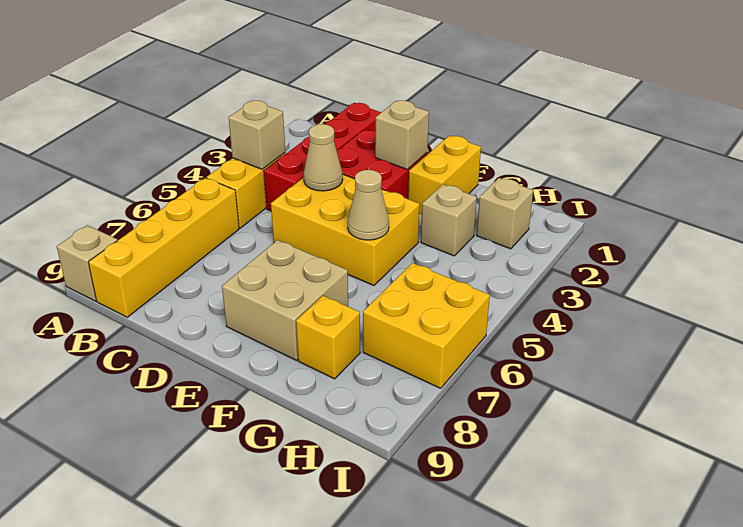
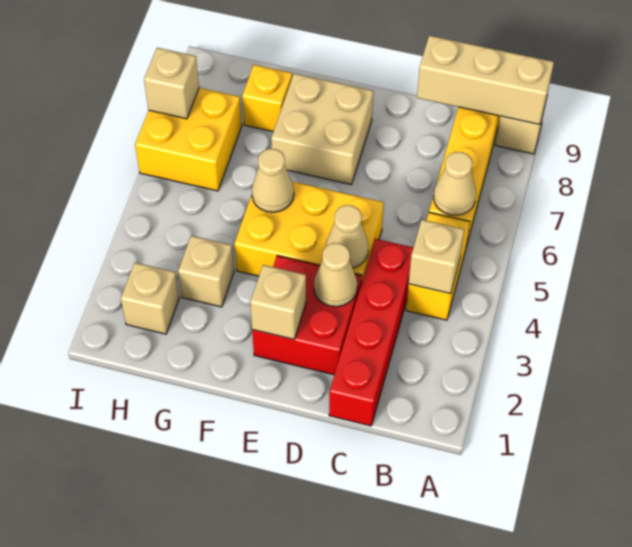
none -> tan 1x3 brick [417,35,554,125]
none -> tan 1x1 cone [434,152,476,215]
none -> tan 1x1 cone [314,243,357,307]
yellow 1x2 brick [408,136,481,214] -> none
none -> tan 1x1 brick [144,48,199,119]

